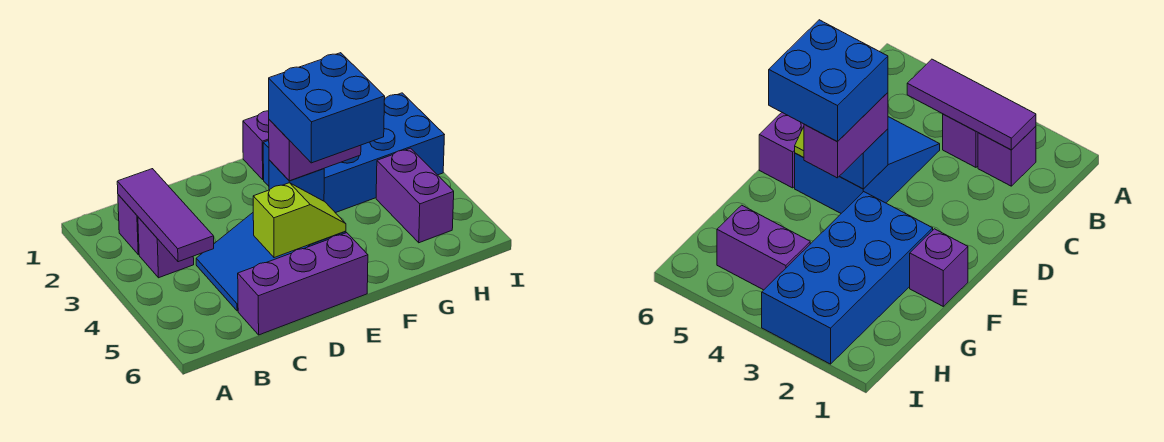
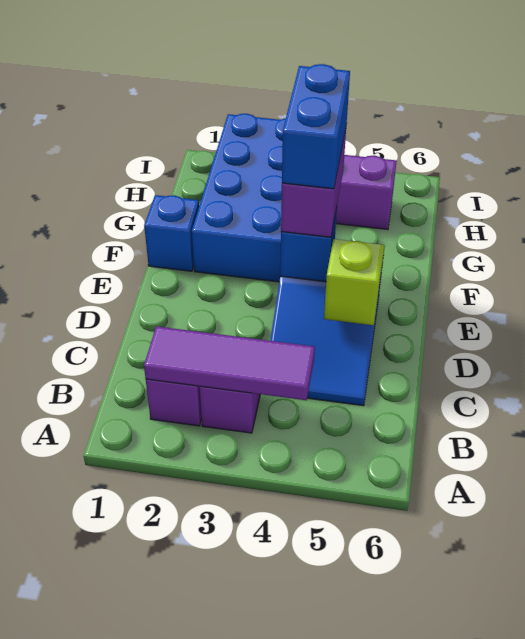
purple 1x3 brick [238,233,368,335] -> none
blue 2x2 brick [269,53,385,163] -> blue 1x2 brick [282,64,350,189]
purple 1x1 brick [243,111,269,180] -> blue 1x1 brick [144,195,199,271]

